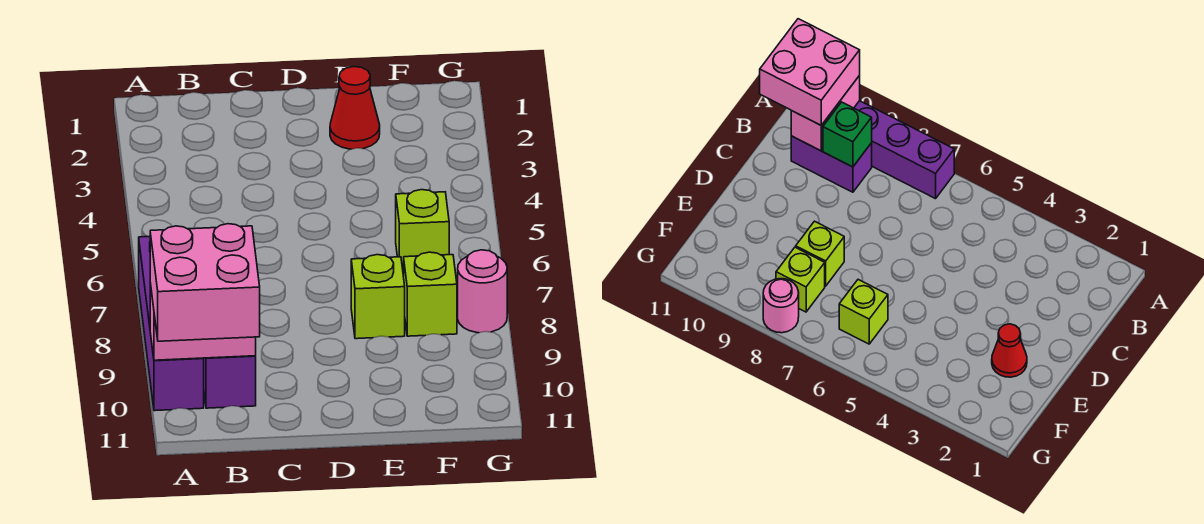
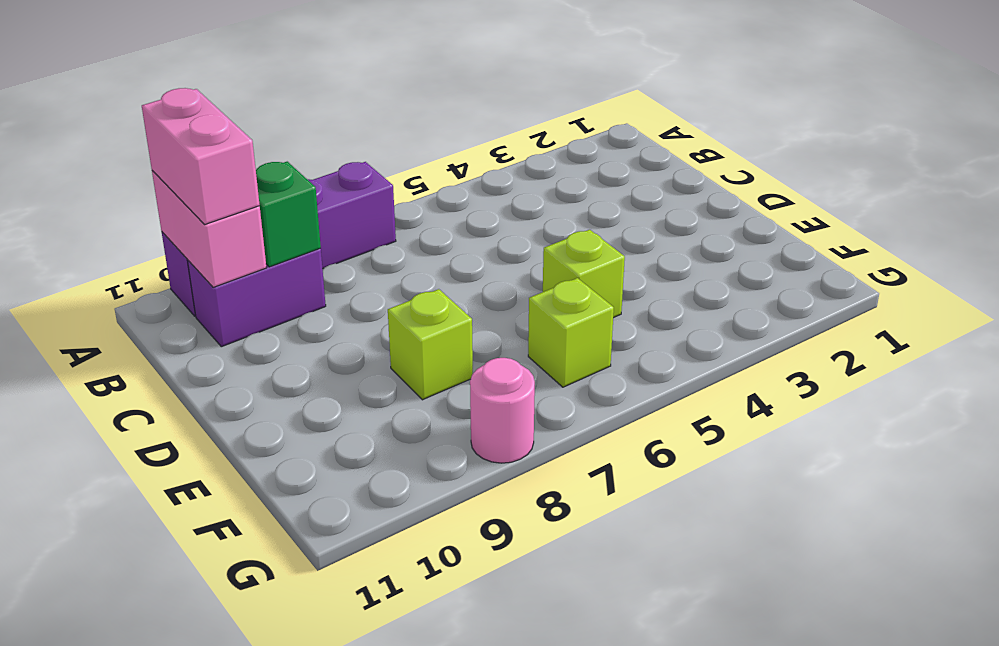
pink 2x2 brick [150,224,260,341] -> pink 1x2 brick [142,88,260,224]
red 1x1 cone [330,67,380,149] -> none
lime 1x1 brick [404,252,457,336] -> lime 1x1 brick moved to [543,230,625,318]

